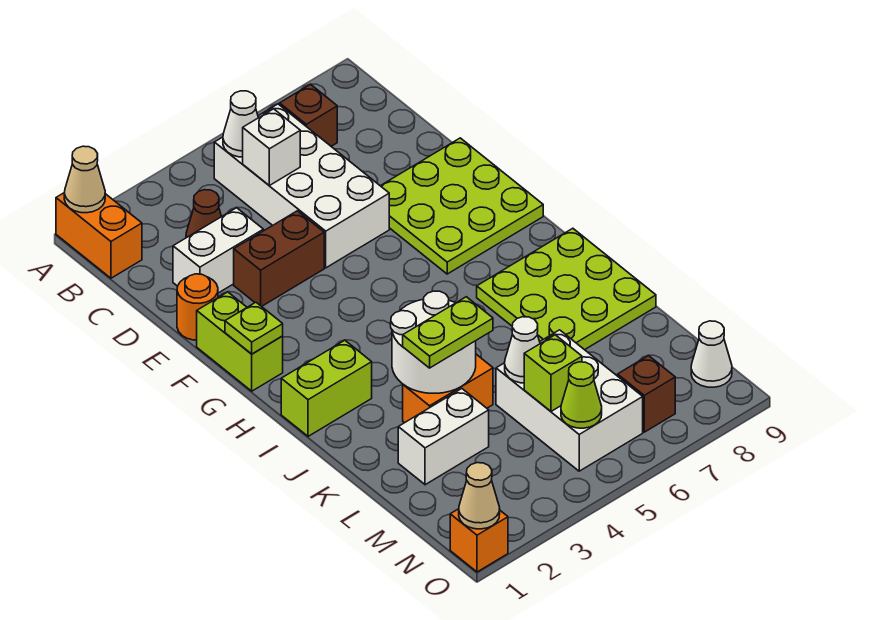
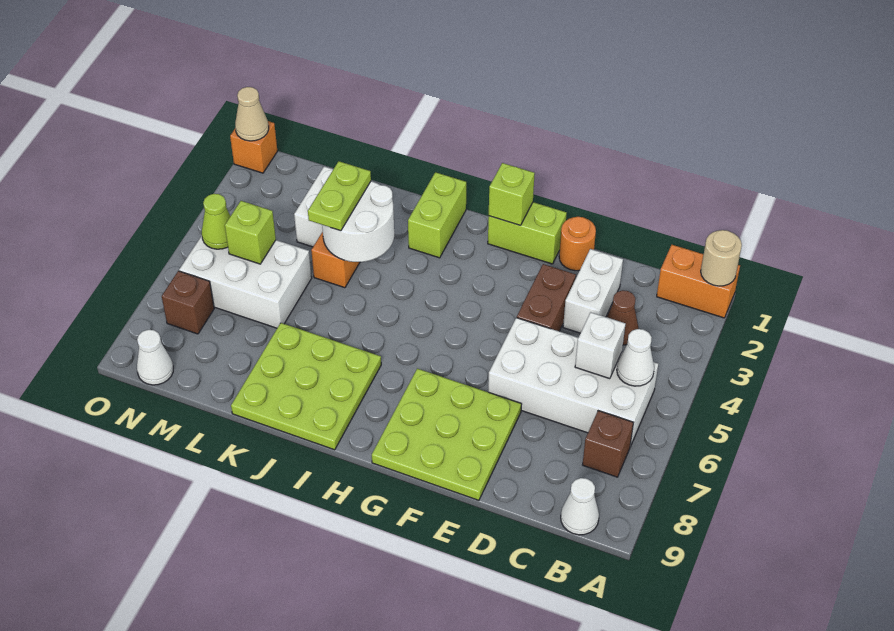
tan 1x1 cone [64,146,105,213] -> tan 1x1 round brick [701,230,742,286]
lime 1x1 plate [225,302,283,354] -> lime 1x1 brick [489,163,535,225]
white 1x1 cone [505,317,540,383] -> white 1x1 cone moved to [561,478,599,535]

